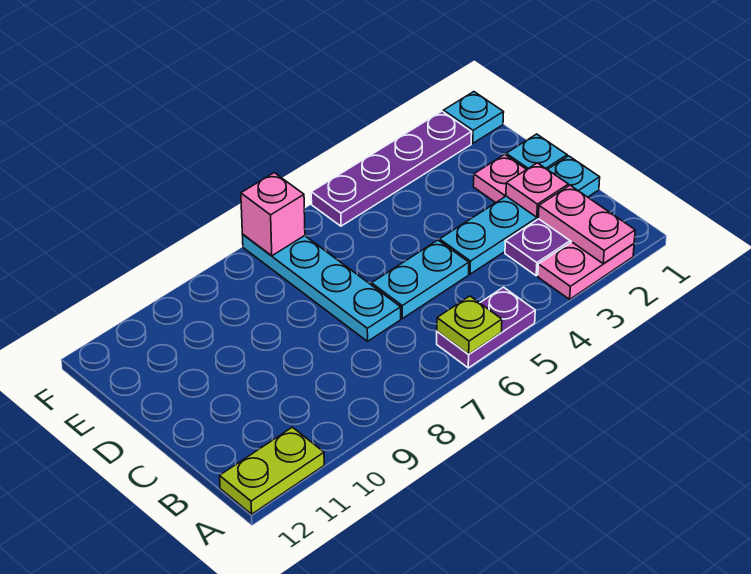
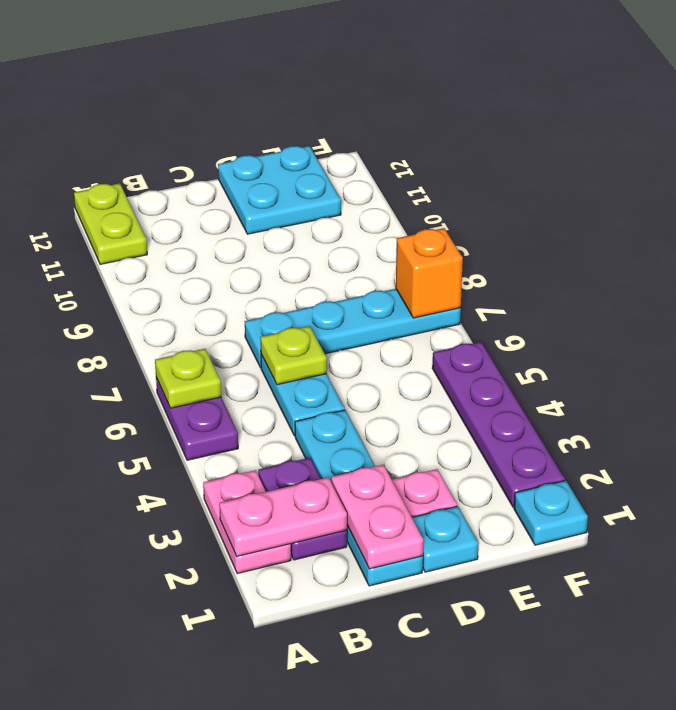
pink 1x1 plate [506,163,568,217] -> pink 1x2 plate [331,465,423,569]
none -> lime 1x1 plate [260,326,327,385]
none -> cyan 2x2 plate [218,146,341,234]
pink 1x1 brick [241,173,305,256] -> orange 1x1 brick [396,228,463,318]

